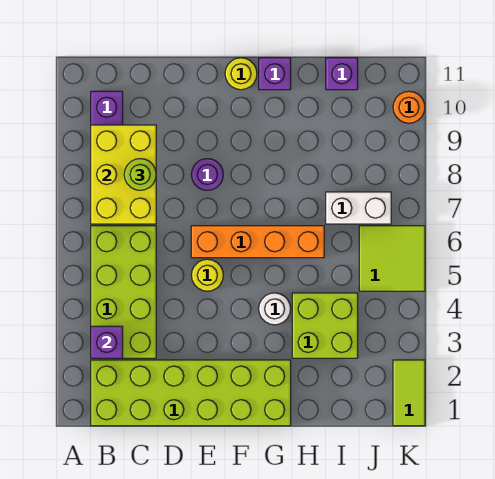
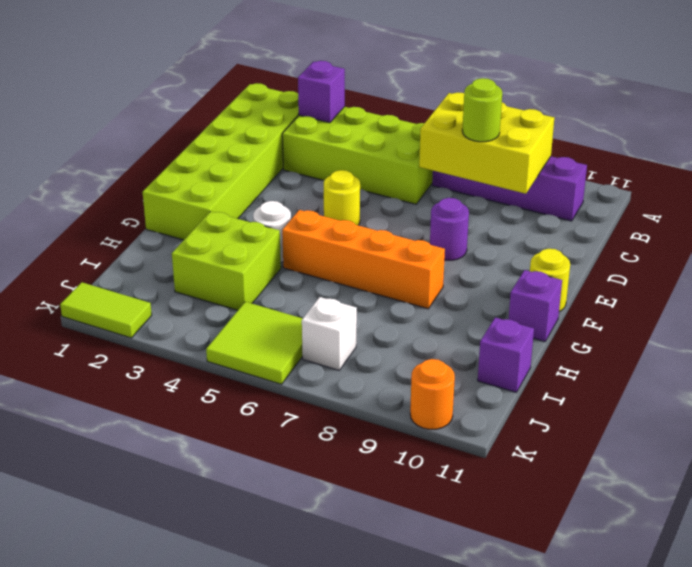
orange 1x4 brick [191,226,324,258] -> orange 1x4 brick turned to [282,210,445,309]
white 1x2 brick [326,192,391,224] -> white 1x1 brick [302,297,357,370]

